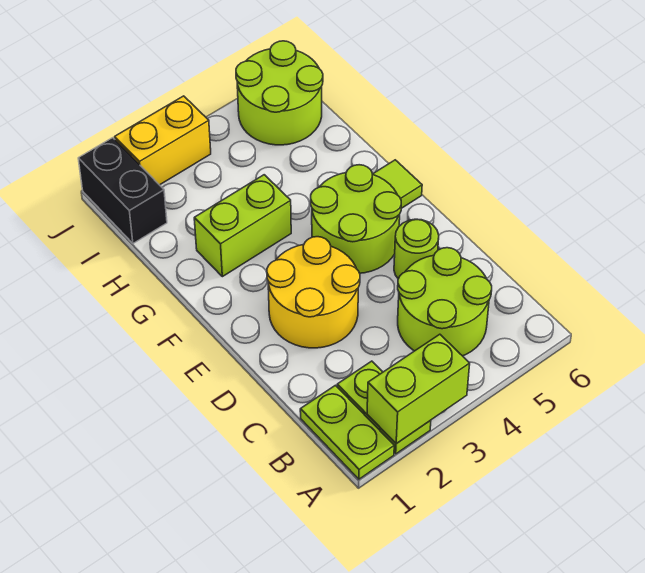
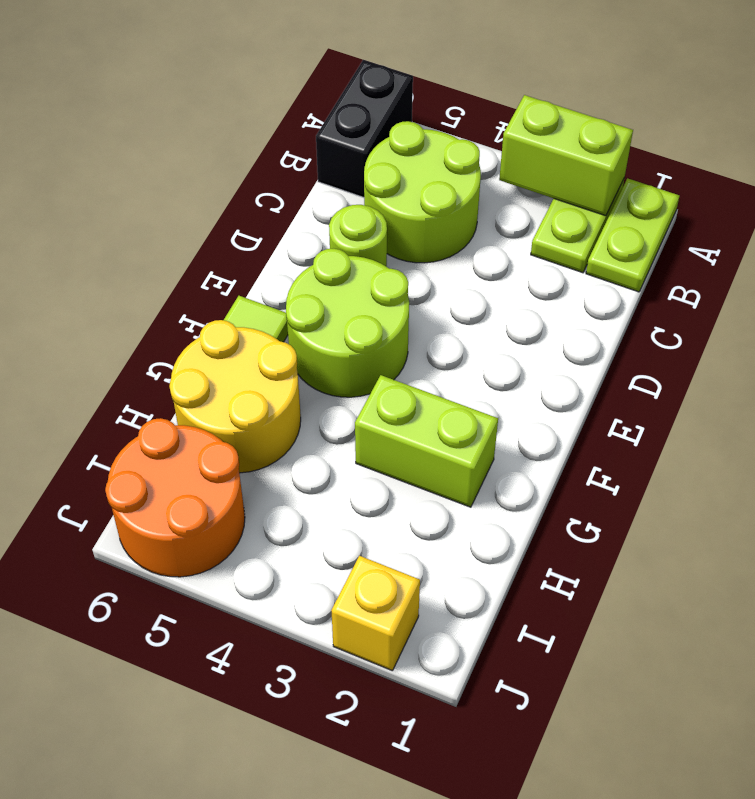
yellow 2x2 round brick [267,237,360,348] -> yellow 2x2 round brick moved to [169,320,301,473]
black 1x2 brick [78,138,167,243] -> black 1x2 brick moved to [316,60,413,197]
lime 2x2 round brick [236,41,323,145] -> orange 2x2 round brick [105,418,245,577]
yellow 1x2 brick [115,96,211,185] -> yellow 1x1 brick [331,556,420,671]

